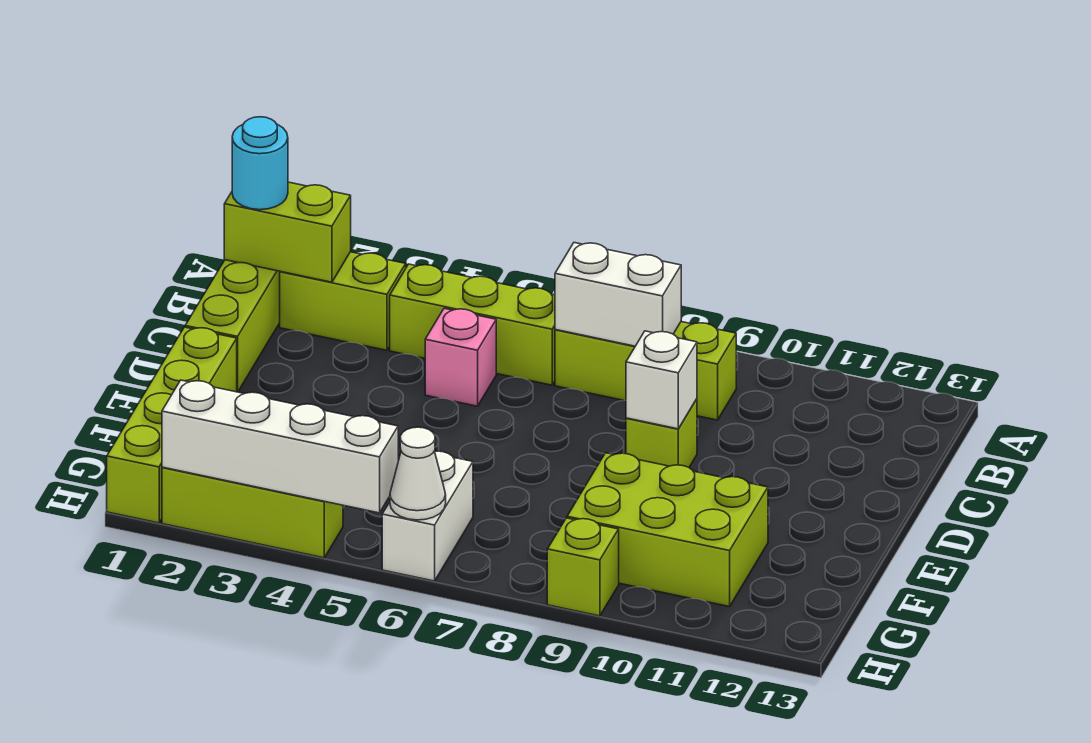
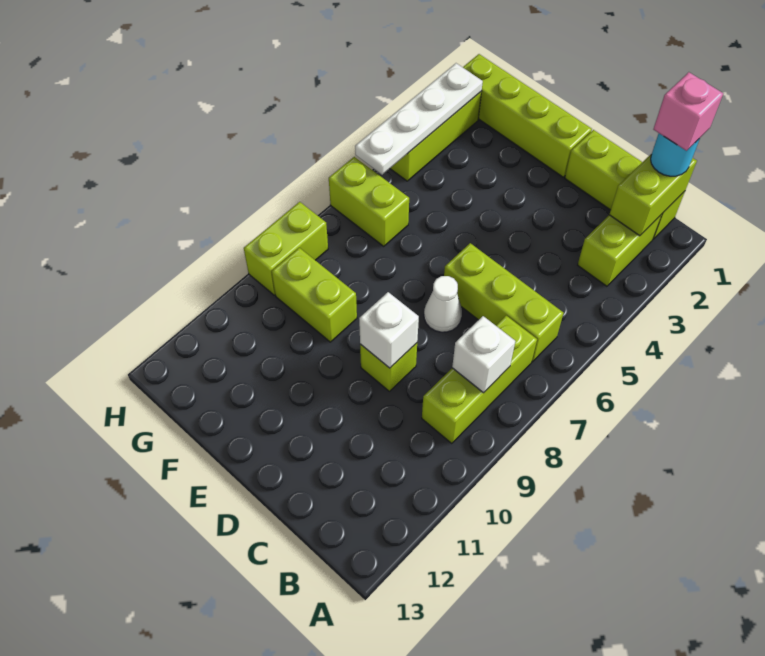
lime 1x3 brick [390,264,555,385] -> lime 1x3 brick turned to [444,243,563,362]
white 1x2 brick [555,243,681,346] -> white 1x1 brick [452,316,515,393]
pink 1x1 brick [425,308,496,406] -> pink 1x1 brick moved to [653,72,723,151]
lime 2x3 brick [567,453,768,607] -> lime 1x2 brick [272,248,357,342]
white 1x2 brick [382,451,473,581] -> lime 1x2 brick [329,157,409,246]
white 1x4 brick [162,380,398,513] -> white 1x4 plate [355,63,483,175]
white 1x1 cone [390,427,446,520] -> white 1x1 cone moved to [424,276,462,332]
lime 1x1 brick [547,518,619,616] -> lime 1x2 brick [244,202,328,295]

